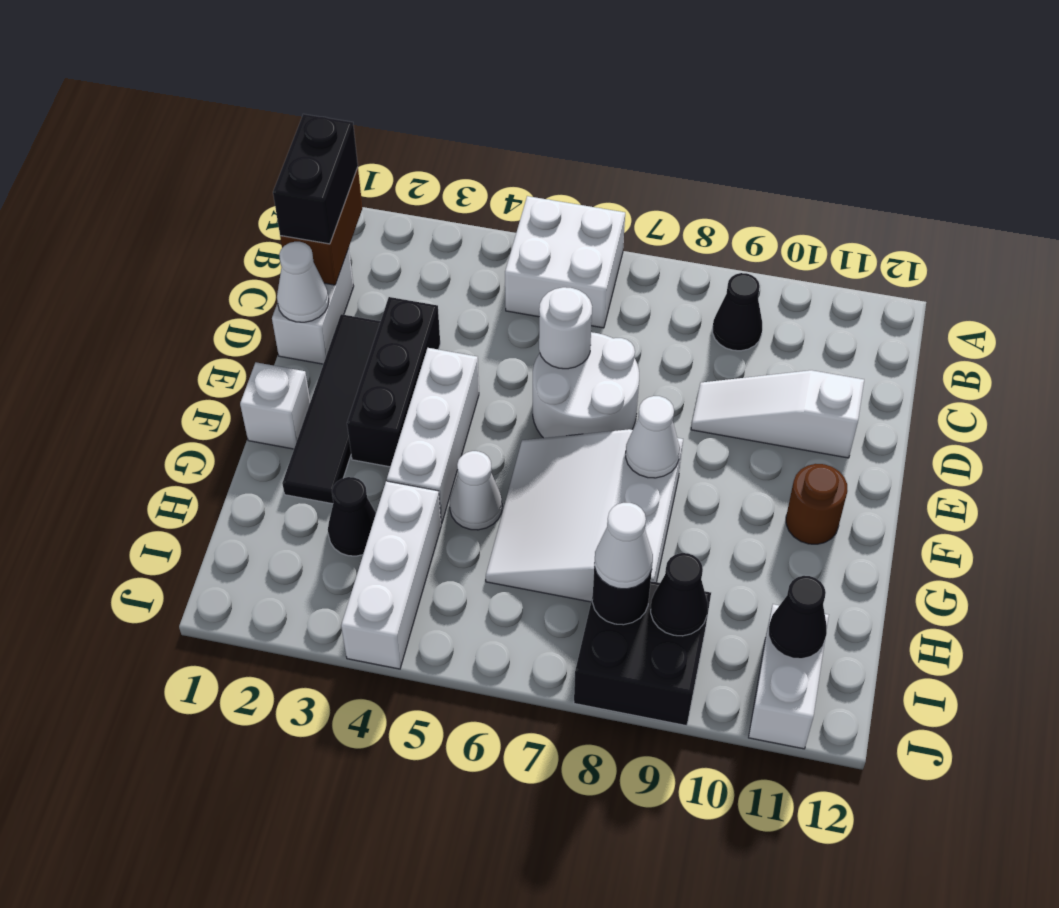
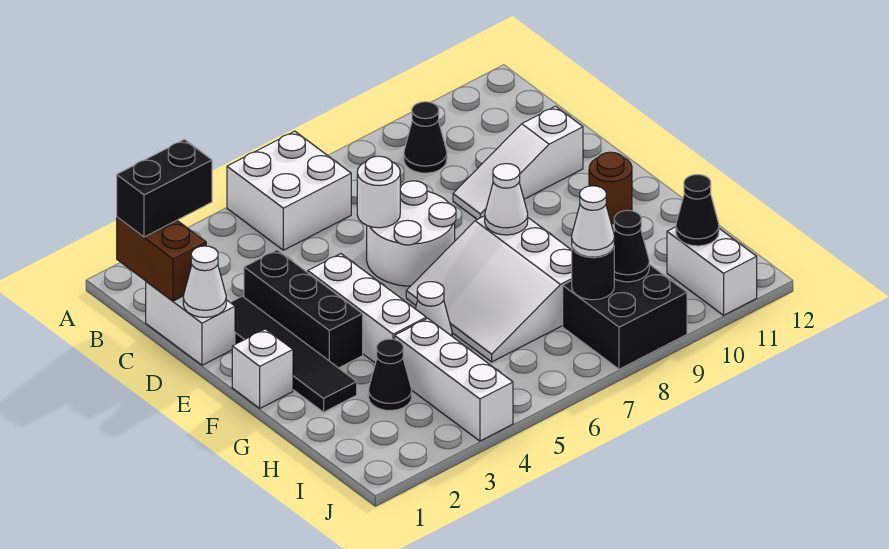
black 1x2 brick [273,114,358,244] -> black 1x2 brick turned to [117,140,212,237]

